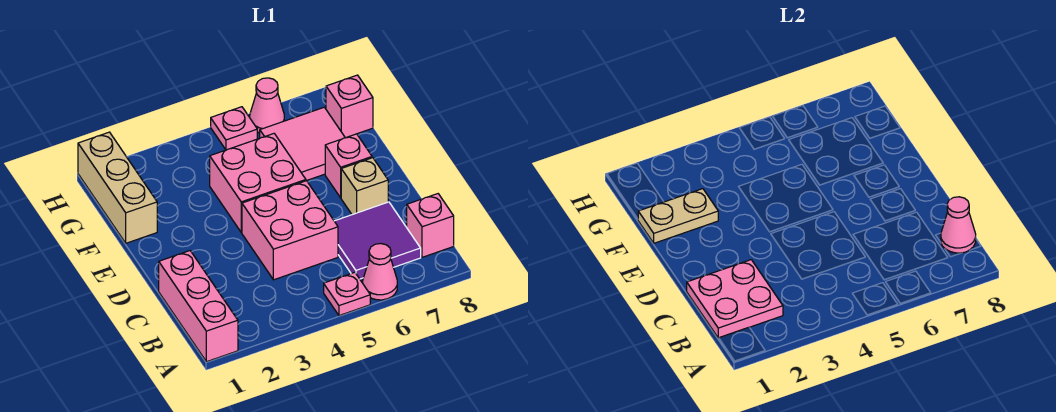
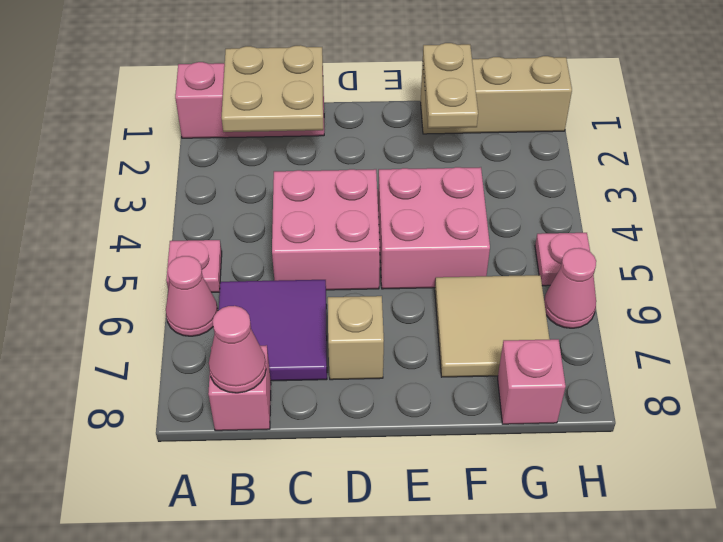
pink 2x2 plate [687,260,783,338] -> tan 2x2 plate [222,45,323,132]
pink 1x1 brick [325,134,372,198] -> none
pink 2x2 tile [260,107,345,181] -> tan 2x2 tile [435,275,550,377]

